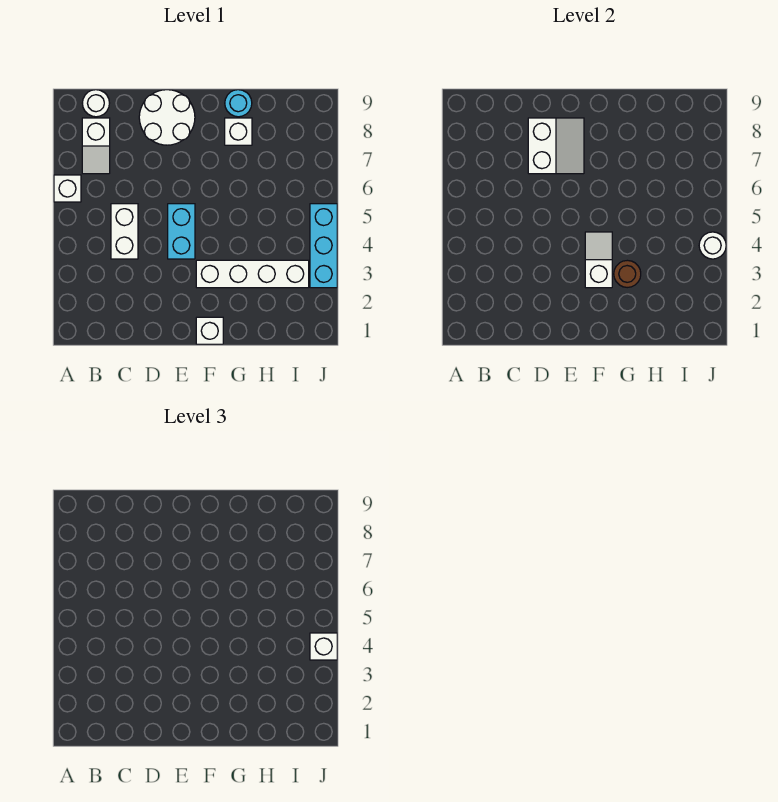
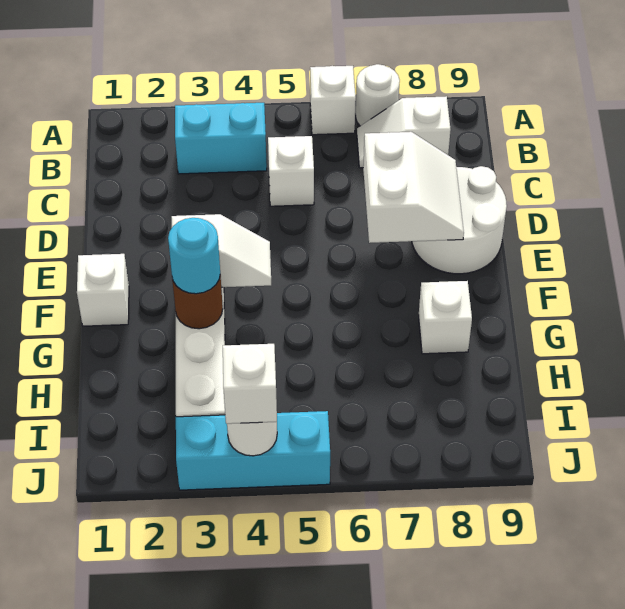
white 1x1 round brick [82,90,109,117] -> white 1x1 round brick moved to [356,64,400,126]
white 1x2 brick [111,204,138,259] -> white 1x1 brick [268,136,314,206]
white 2x2 slope [528,118,584,174] -> white 2x2 slope turned to [363,132,464,243]
cyan 1x2 brick [168,204,195,259] -> cyan 1x2 brick moved to [175,103,267,174]
cyan 1x1 round brick [225,90,252,117] -> cyan 1x1 round brick moved to [168,218,220,294]

